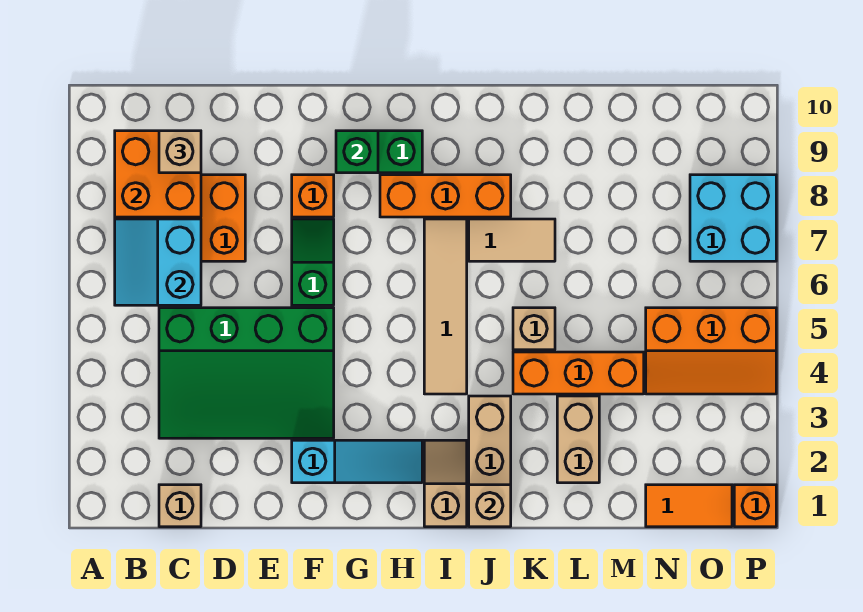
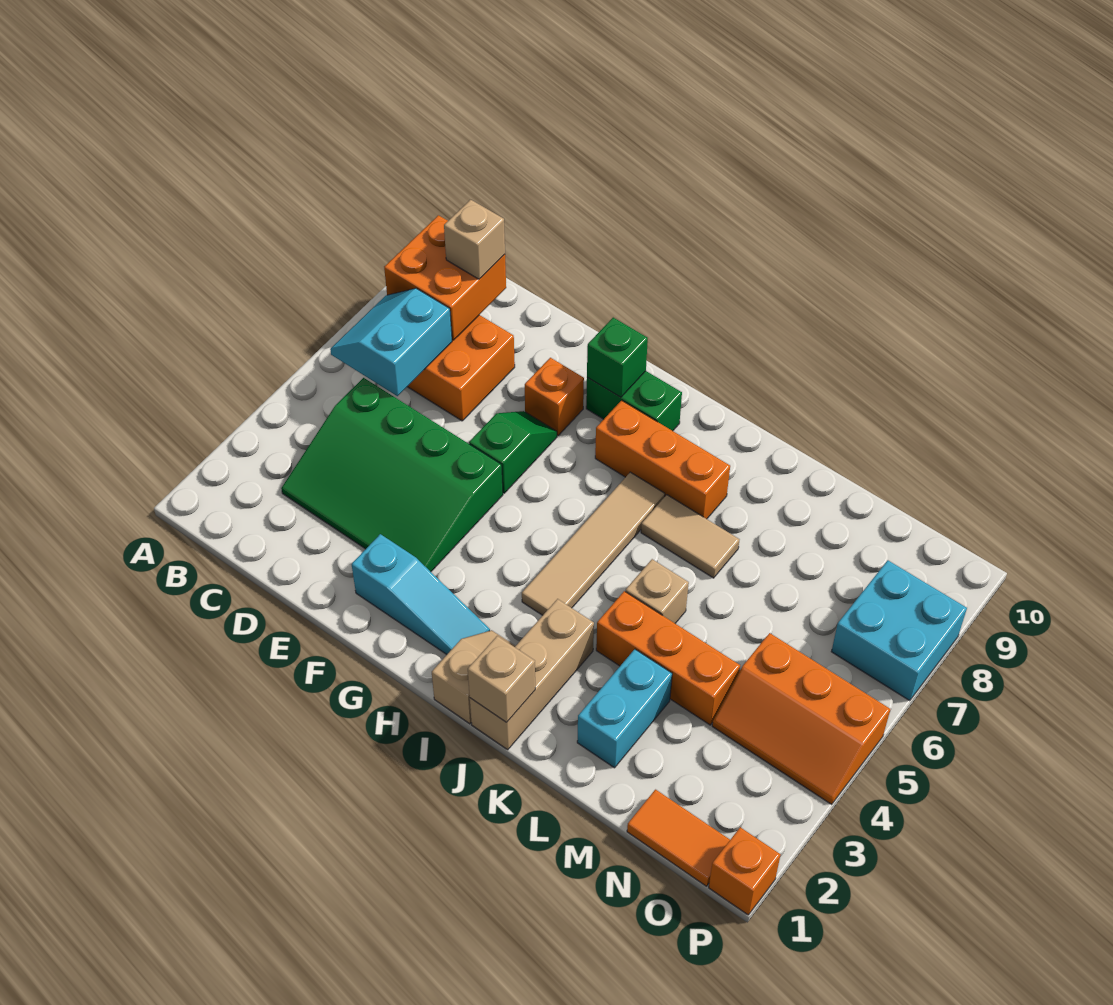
tan 1x1 brick [159,485,201,527] -> none
tan 1x2 brick [557,396,599,483] -> cyan 1x2 brick [577,649,672,768]

